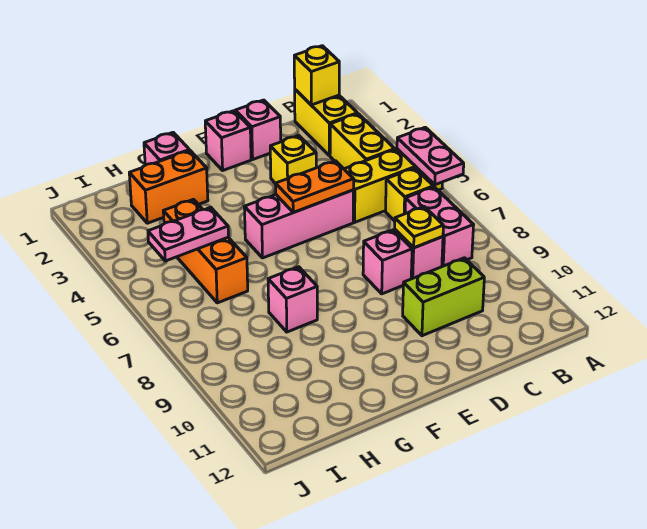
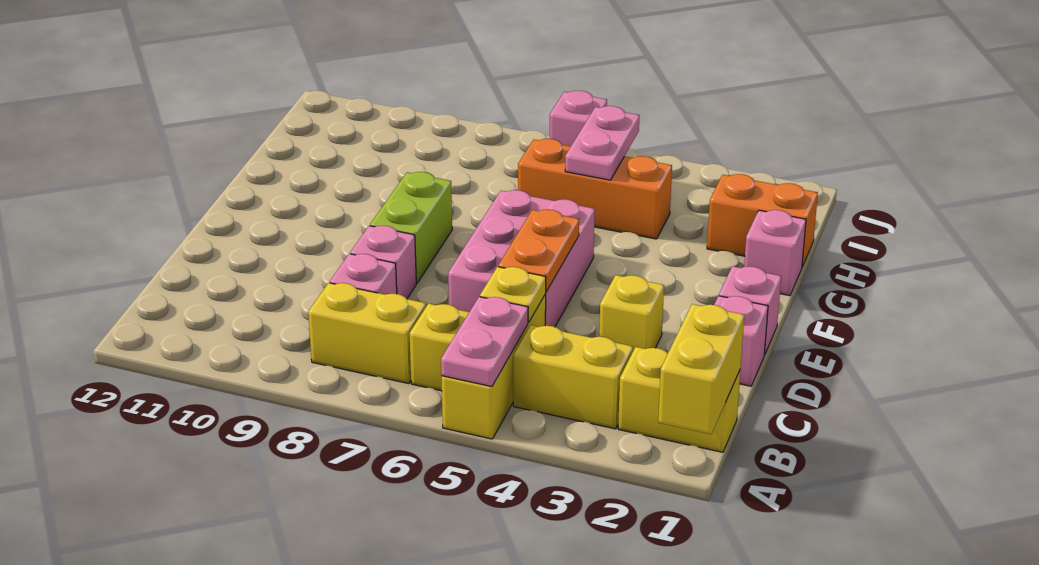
pink 1x2 plate [397,127,464,185] -> pink 1x2 plate turned to [441,297,528,387]
yellow 1x1 brick [294,46,339,105] -> yellow 1x2 brick [658,304,744,434]
pink 1x2 brick [405,187,474,267] -> yellow 1x2 brick [308,283,426,384]
yellow 1x1 plate [395,207,443,248] -> yellow 1x1 plate moved to [480,267,546,322]
lime 1x2 brick [403,258,484,336] -> lime 1x2 brick moved to [370,172,452,283]
pink 1x3 brick [244,190,353,258] -> pink 2x3 brick [448,190,595,327]
orange 1x2 brick [129,151,208,223] -> orange 1x2 brick turned to [707,174,818,267]
pink 1x1 brick [268,267,317,332] -> pink 1x1 brick moved to [550,90,607,146]

